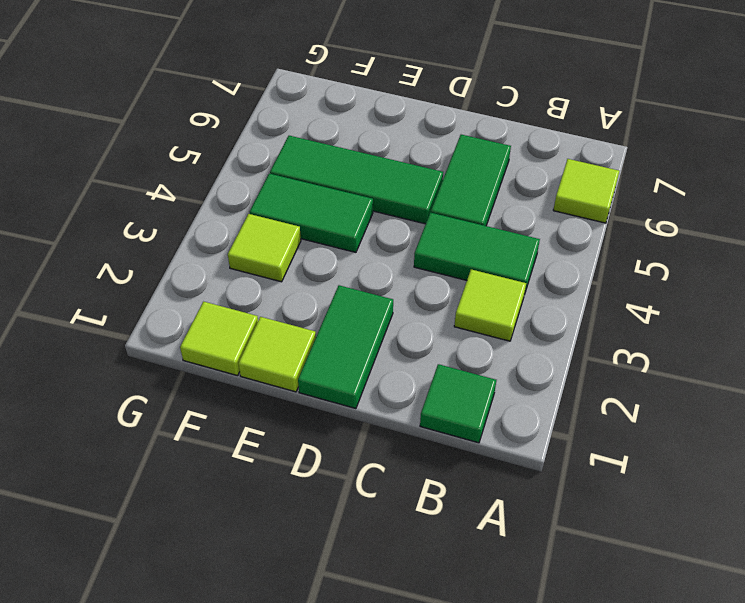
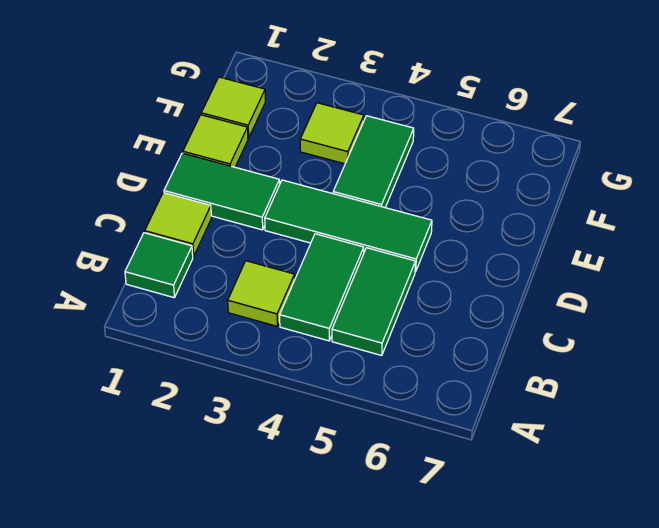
lime 1x1 tile [553,159,619,223] -> lime 1x1 tile moved to [145,193,212,256]
green 1x2 tile [431,135,511,226] -> green 1x2 tile turned to [332,248,415,356]
green 1x3 tile [270,136,443,224] -> green 1x3 tile turned to [265,180,432,272]

